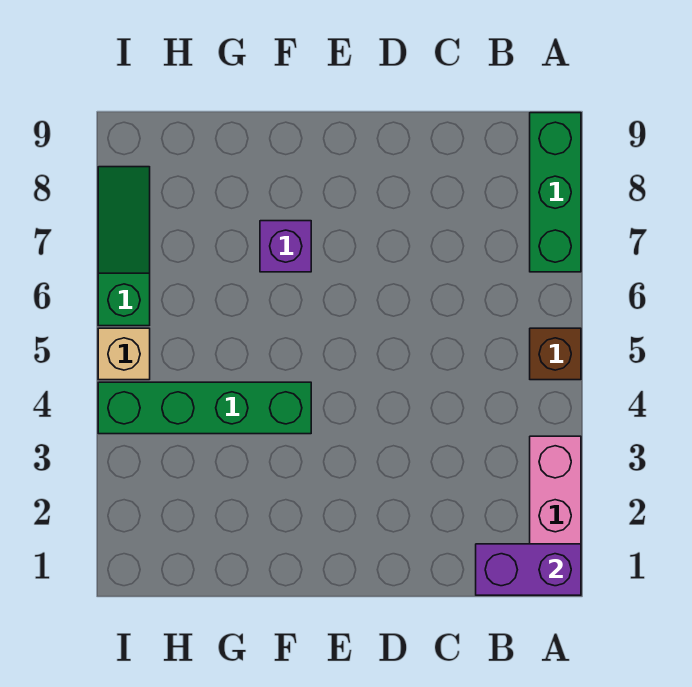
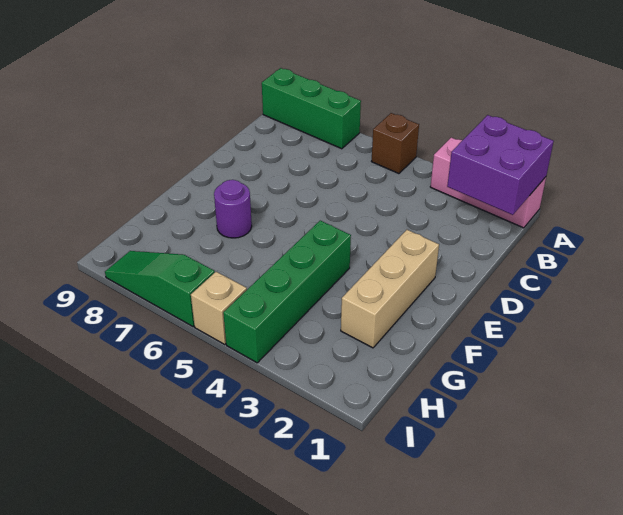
purple 1x2 brick [476,544,581,595] -> purple 2x2 brick [447,115,554,215]
none -> tan 1x3 brick [341,230,439,348]
purple 1x1 brick [260,221,311,272] -> purple 1x1 round brick [214,180,252,238]

